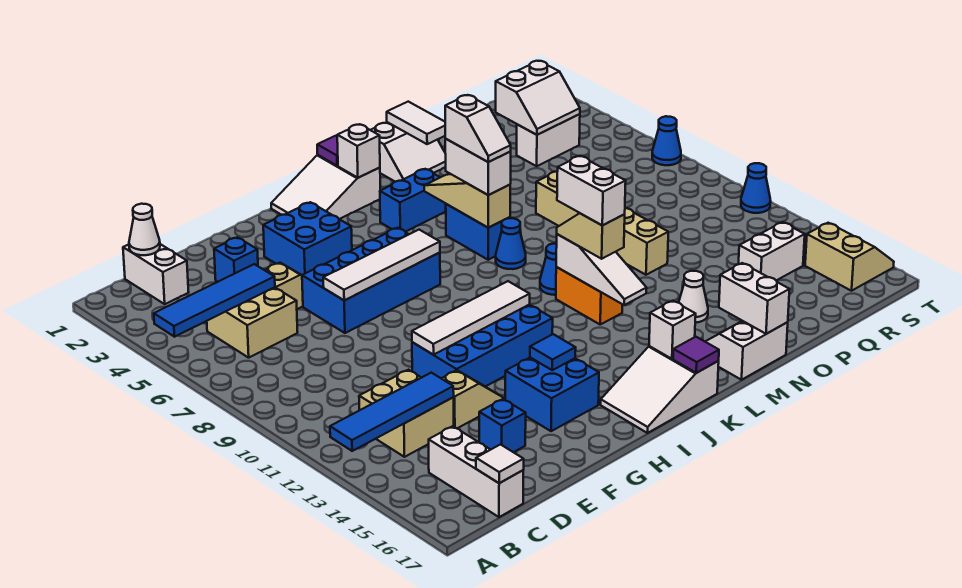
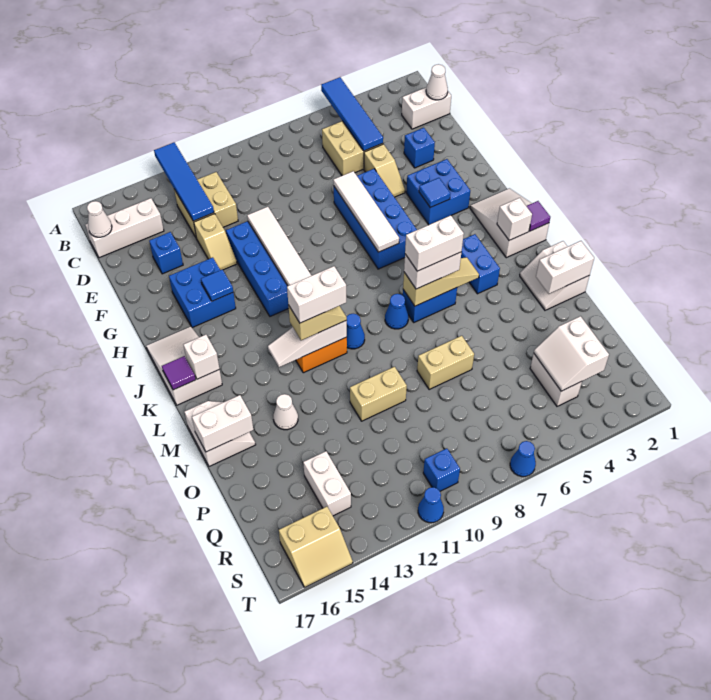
white 1x1 tile [476,445,524,483] -> white 1x1 cone [87,201,112,237]
none -> blue 1x1 tile [419,178,451,207]
white 1x2 slope [445,95,511,162] -> white 1x2 brick [405,216,464,271]
white 1x2 tile [387,102,445,144] -> white 1x2 brick [536,241,594,294]
none -> blue 1x1 brick [423,448,460,491]

